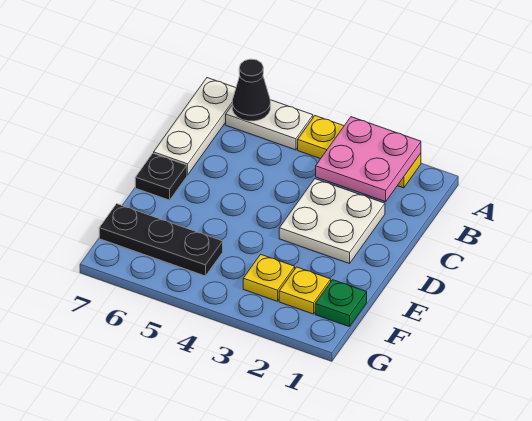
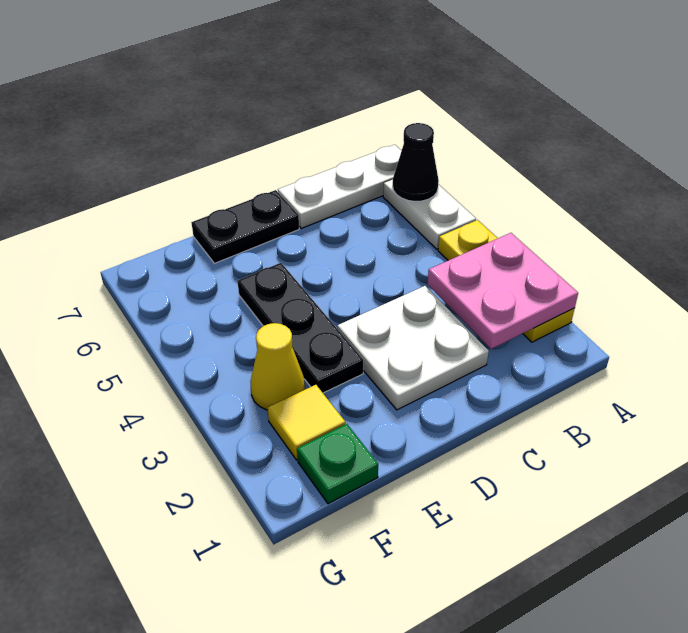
black 1x1 plate [135,153,187,200] -> black 1x2 plate [191,190,299,263]
yellow 1x1 plate [279,267,331,314] -> yellow 1x1 tile [268,385,345,460]
yellow 1x1 plate [243,254,295,301] -> yellow 1x1 cone [250,323,305,410]
black 1x3 plate [99,204,223,276] -> black 1x3 plate moved to [238,263,363,393]

